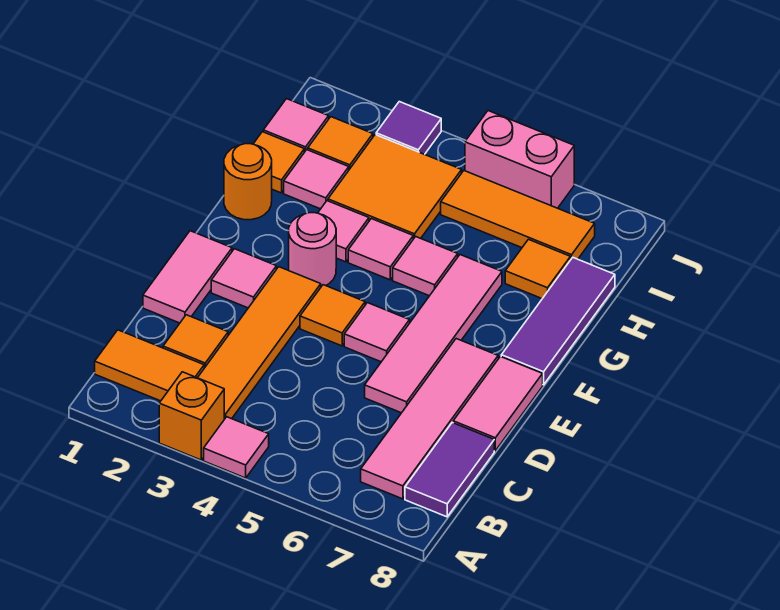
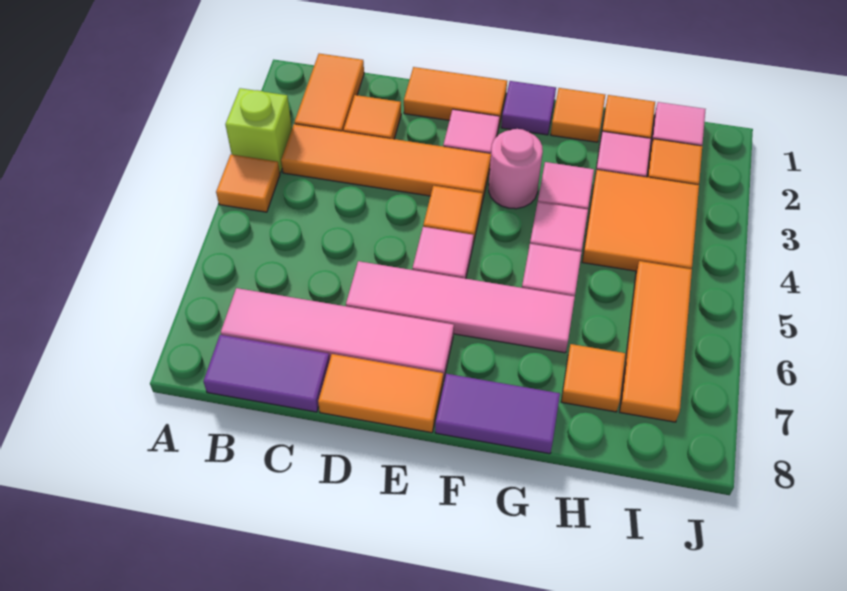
orange 1x1 brick [159,372,224,460] -> lime 1x1 brick [225,88,292,173]
pink 1x1 tile [204,417,269,478] -> orange 1x1 tile [216,154,280,212]
pink 1x2 tile [143,231,232,323] -> orange 1x2 tile [404,67,507,125]
pink 1x2 tile [453,357,543,451] -> orange 1x2 tile [318,354,443,433]
purple 1x3 tile [501,258,615,385] -> purple 1x2 tile [435,374,560,454]
orange 1x1 round brick [224,144,272,220] -> orange 1x1 tile [551,88,605,142]
purple 1x1 tile [376,102,441,154] -> purple 1x1 tile moved to [501,81,556,135]
pink 1x2 brick [465,111,574,208] -> none

